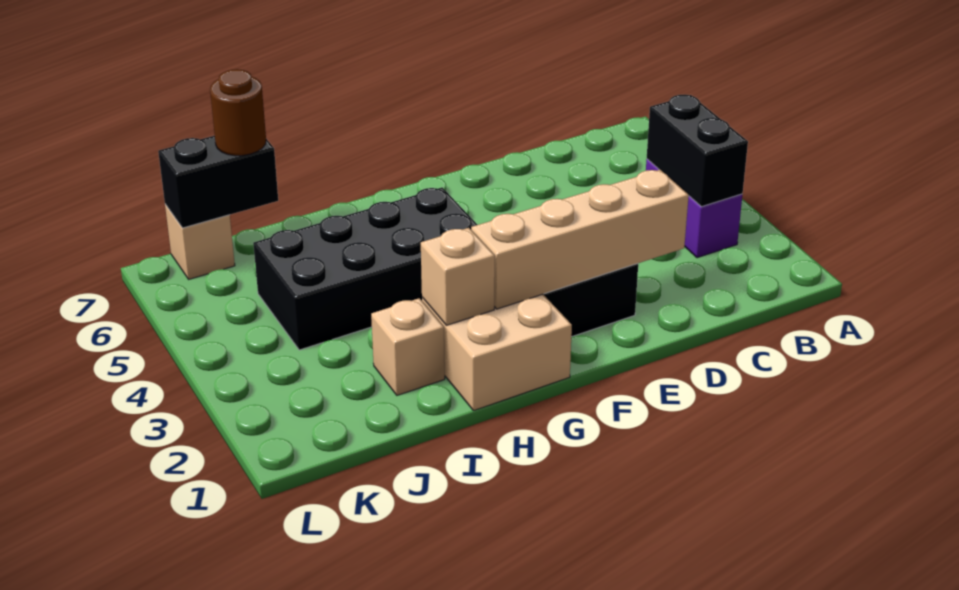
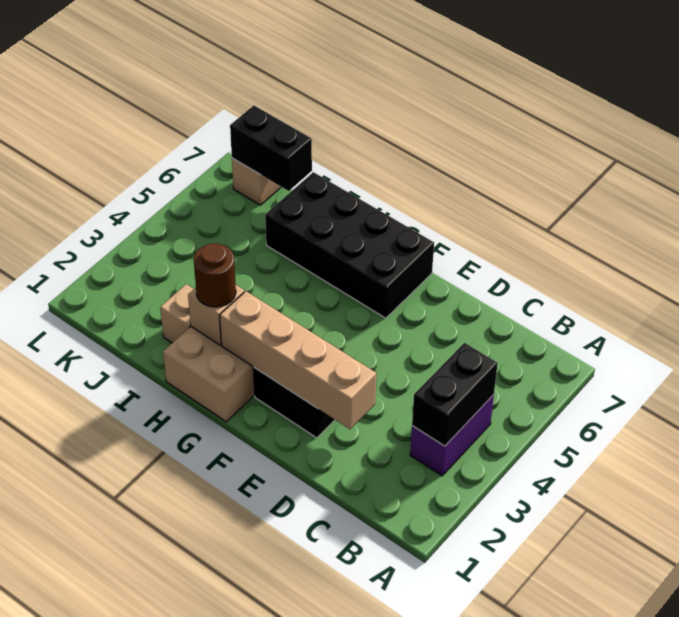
black 2x4 brick [253,187,477,350] -> black 2x4 brick moved to [265,172,434,318]
brown 1x1 round brick [210,69,266,156] -> brown 1x1 round brick moved to [194,243,236,307]

